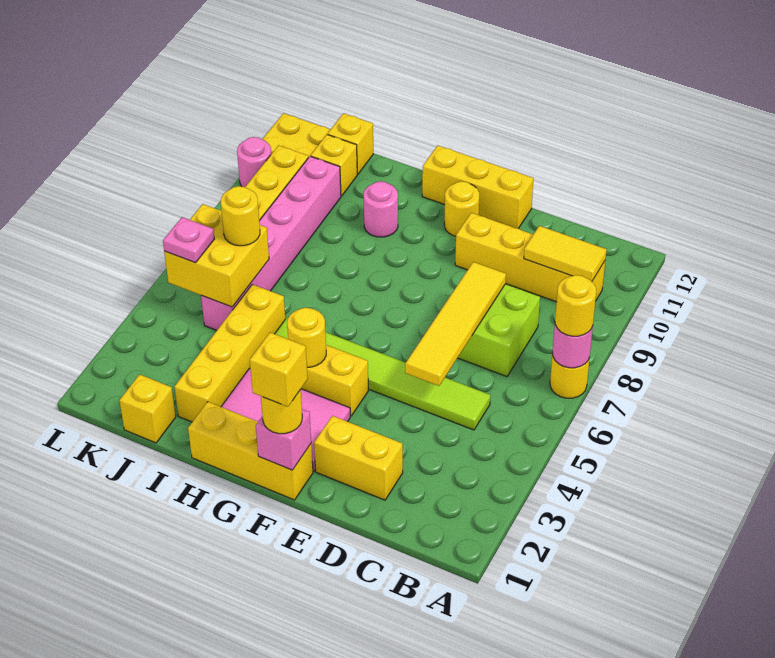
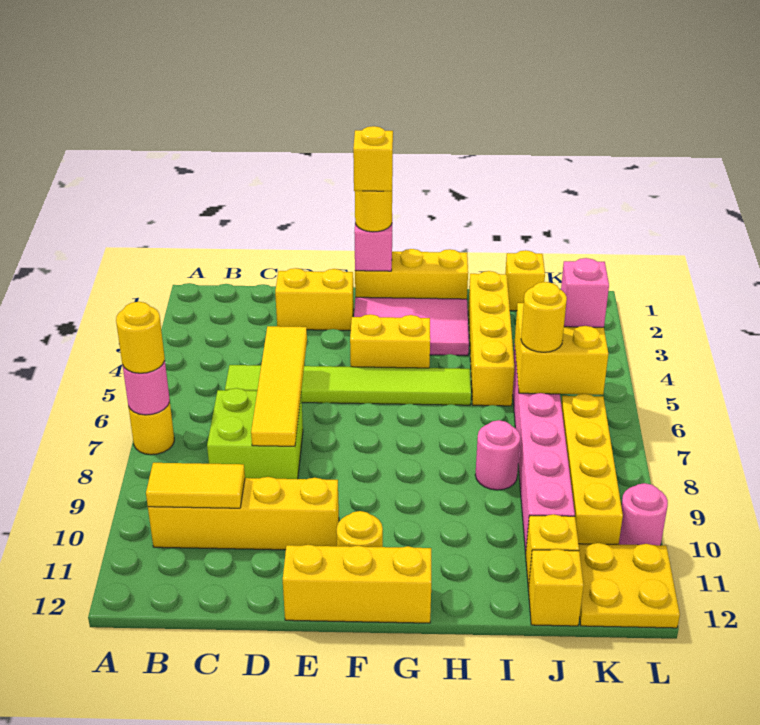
yellow 1x1 round brick [287,308,326,367] -> none
pink 1x1 round brick [364,181,398,237] -> pink 1x1 round brick moved to [475,420,520,490]
pink 1x1 plate [163,217,214,263] -> pink 1x1 brick [561,258,609,327]

